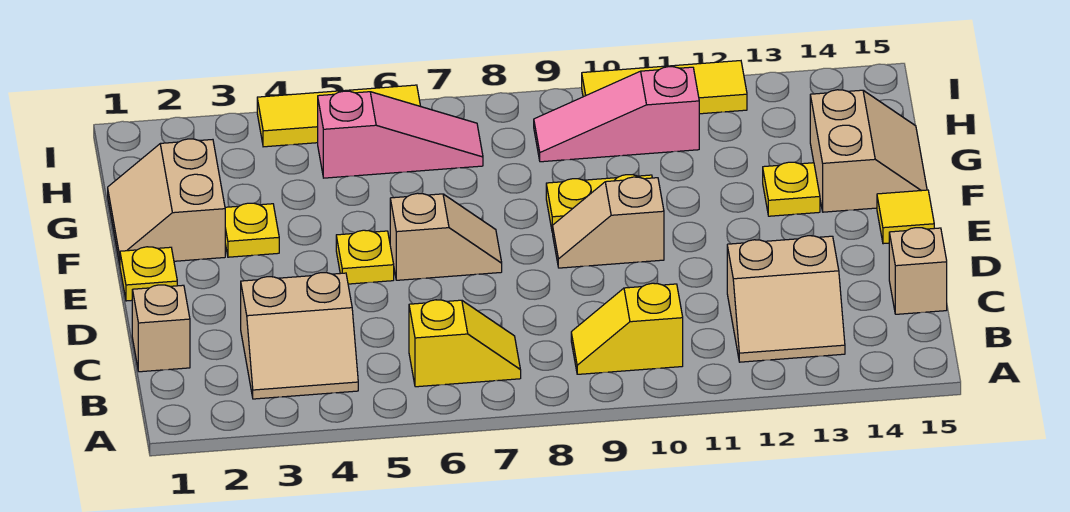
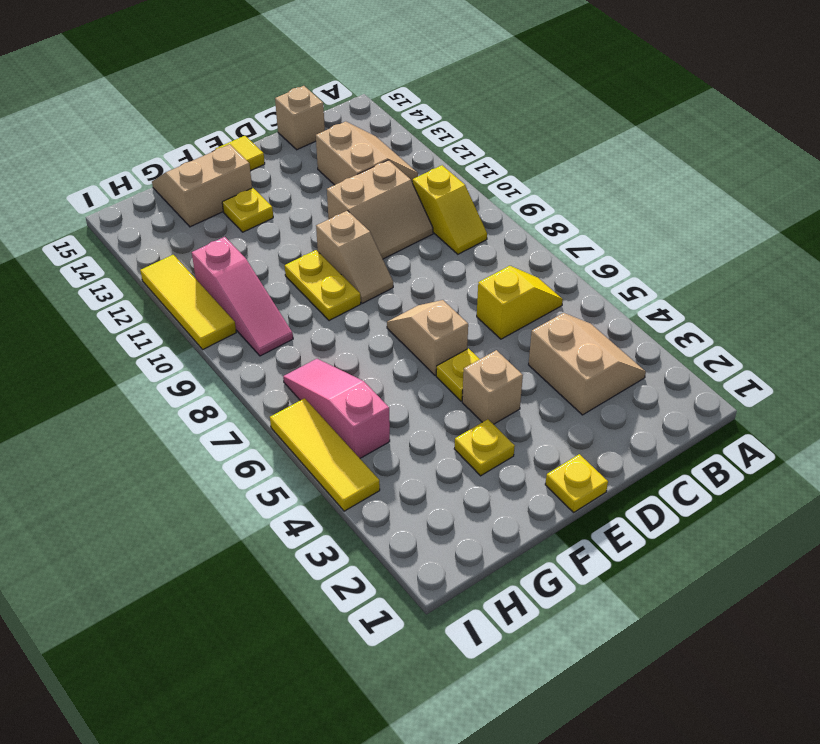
yellow 1x2 slope [409,300,521,387] -> yellow 1x2 slope turned to [477,266,563,339]
tan 1x1 brick [132,285,190,372] -> tan 1x1 brick moved to [462,350,523,424]
tan 2x2 slope [108,139,225,264] -> tan 2x2 slope moved to [327,160,433,259]

